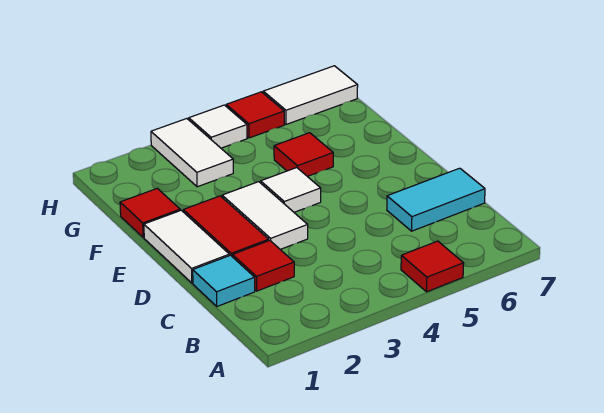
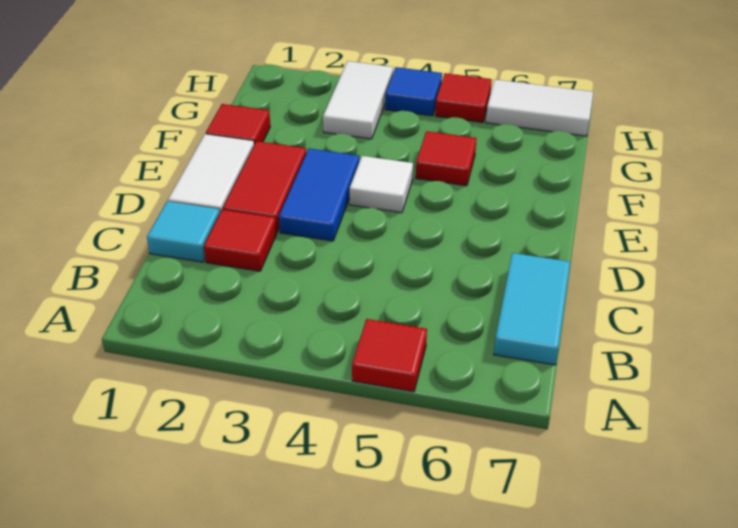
cyan 1x2 tile [387,168,485,231] -> cyan 1x2 tile turned to [494,253,570,365]
white 1x2 tile [222,182,308,249] -> blue 1x2 tile [279,149,359,241]
white 1x1 tile [189,105,247,148] -> blue 1x1 tile [385,67,442,116]

